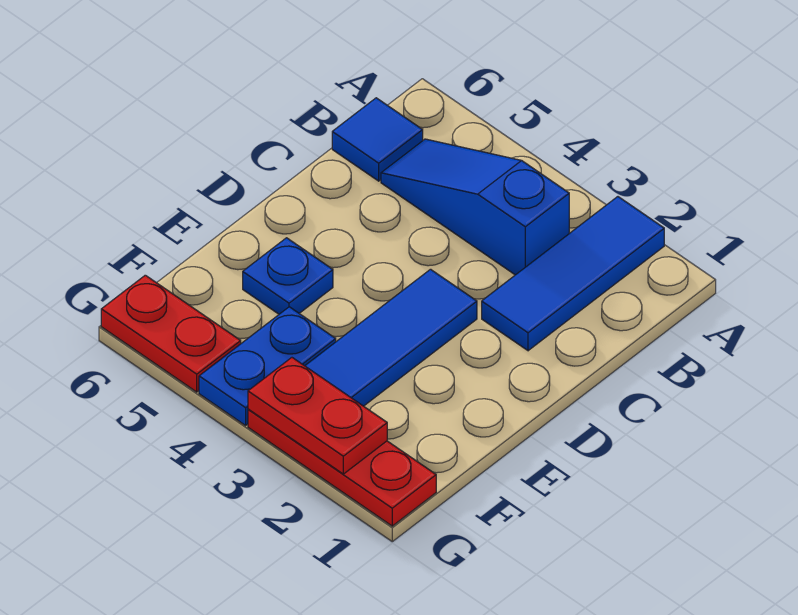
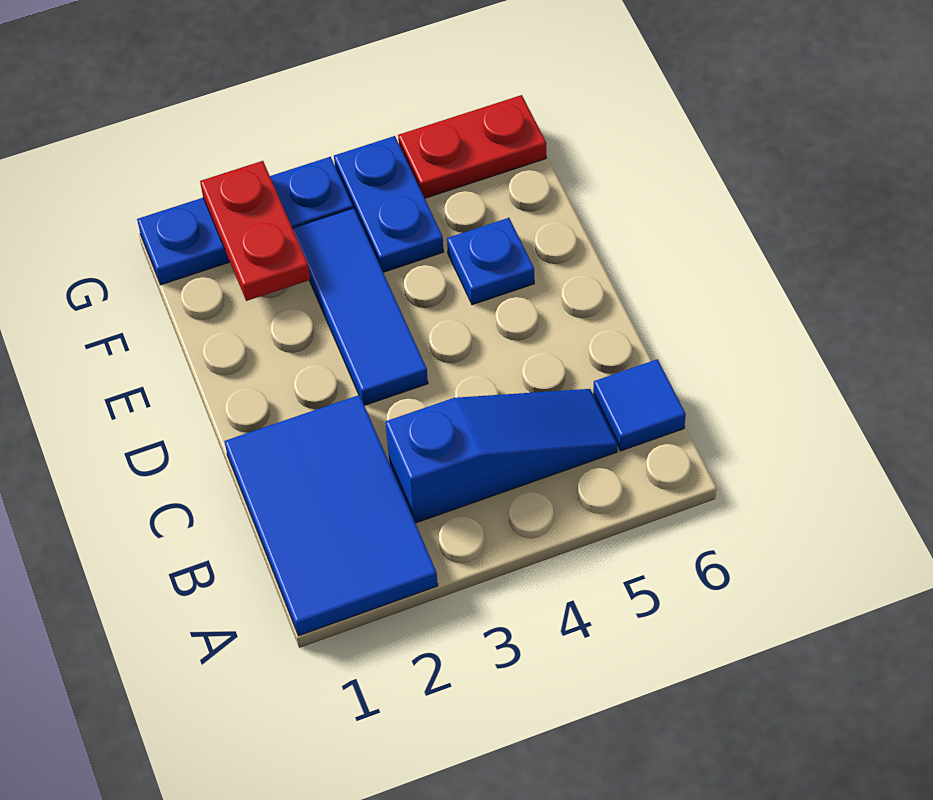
blue 1x3 tile [482,197,664,351] -> blue 2x3 tile [225,395,438,636]
red 1x3 plate [248,409,436,526] -> blue 1x3 plate [137,157,353,285]
red 1x2 plate [248,358,387,474] -> red 1x2 plate turned to [200,161,310,301]

